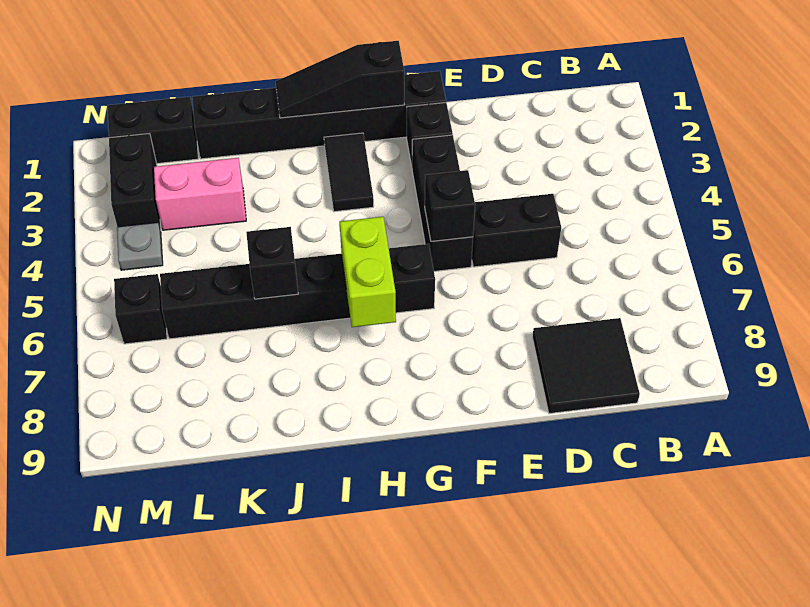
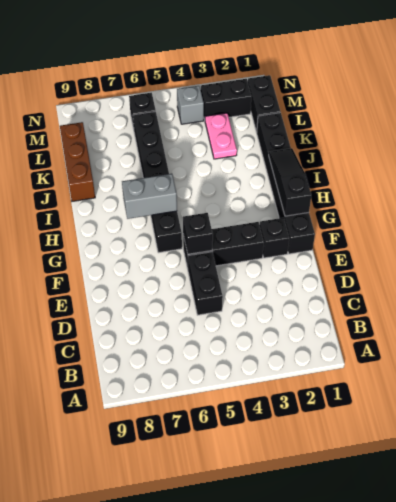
black 2x2 tile [532,318,640,414] -> none
black 1x2 tile [324,133,374,212] -> none
lime 1x2 brick [340,217,396,327] -> grey 1x2 brick [122,174,177,219]
black 1x1 brick [246,227,298,299] -> none
none -> brown 1x3 brick [60,122,95,201]
pink 1x2 brick [154,158,246,230] -> pink 1x2 plate [205,113,237,159]
grey 1x1 plate [117,222,163,270] -> grey 1x1 brick [177,86,204,124]

